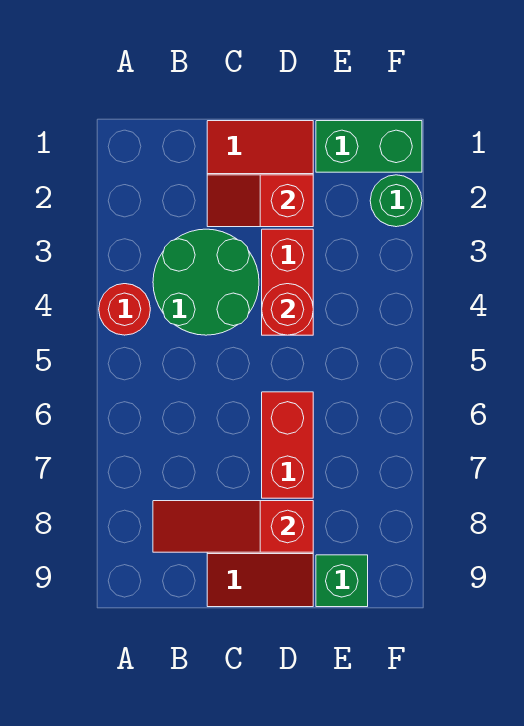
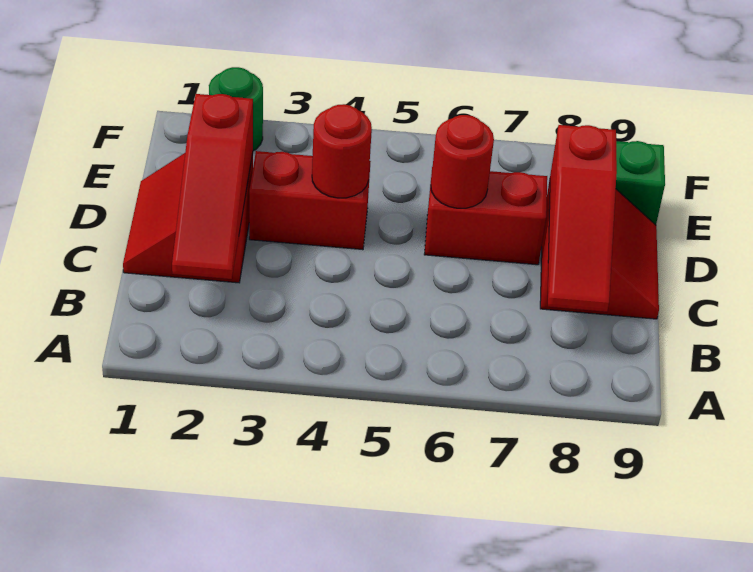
red 1x1 round brick [99,284,150,335] -> red 1x1 round brick moved to [431,115,494,208]
green 2x2 round brick [153,229,259,335] -> none
red 1x2 slope [207,175,313,227] -> red 1x3 slope [172,94,253,279]
green 1x2 brick [316,121,422,172] -> none

